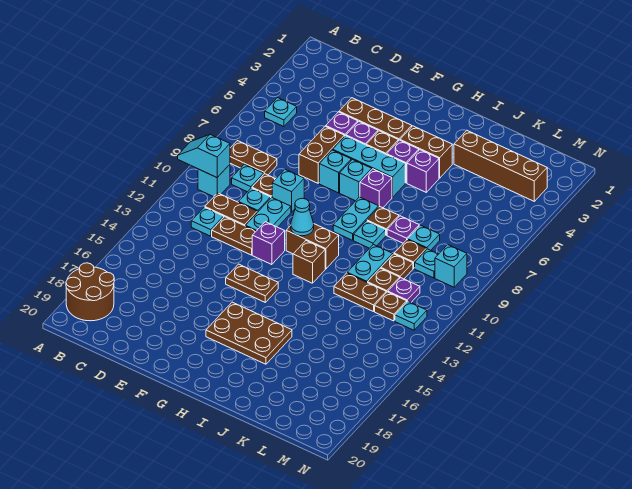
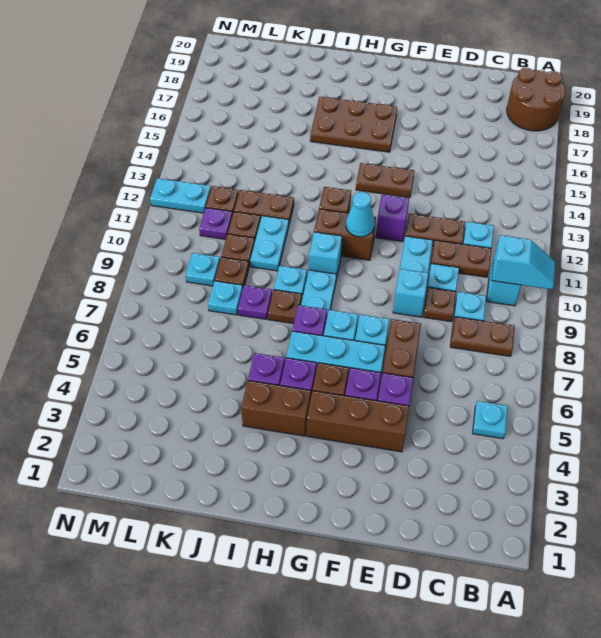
brown 1x4 brick [454,131,547,201] -> none
cyan 1x1 brick [435,245,467,287] -> cyan 1x1 brick moved to [309,232,342,279]
cyan 1x1 plate [395,301,427,330] -> cyan 1x2 plate [150,178,211,213]

